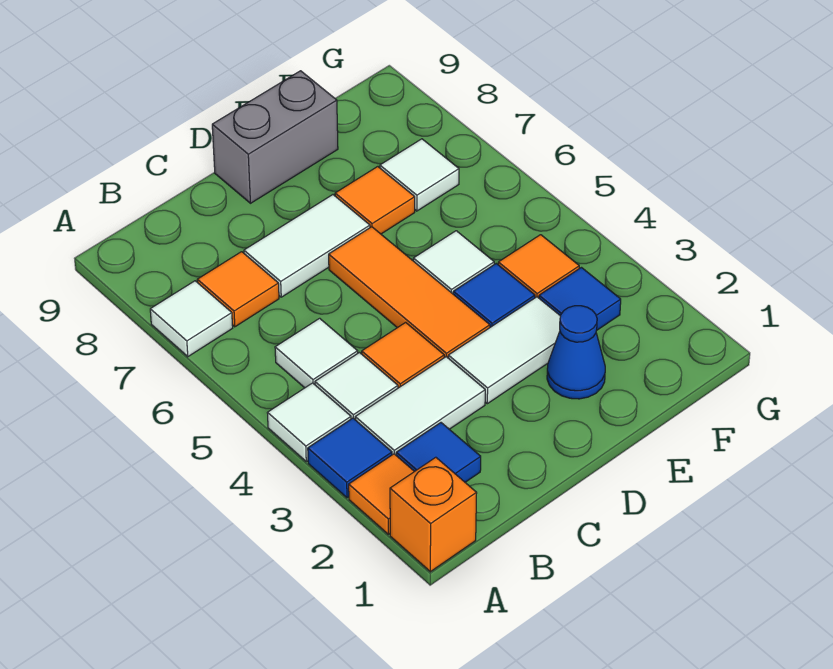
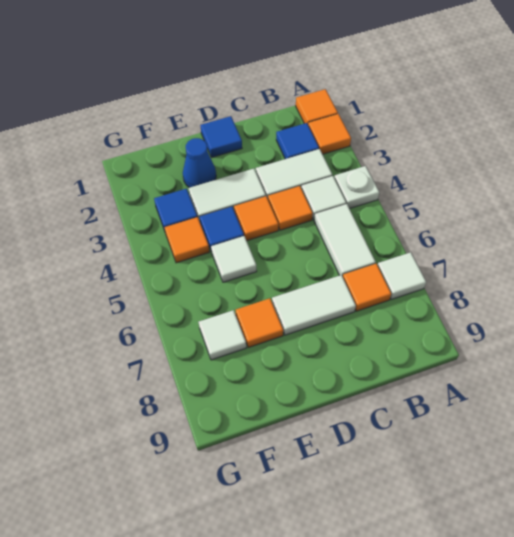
orange 1x1 brick [390,457,477,572] -> orange 1x1 tile [296,89,338,124]
blue 1x1 tile [308,418,392,498] -> blue 1x1 tile moved to [200,116,242,158]
white 1x1 tile [268,383,351,462] -> white 1x1 plate [334,166,379,209]
white 1x1 tile [275,318,358,388] -> white 1x2 tile [314,204,376,277]
orange 1x3 tile [329,227,490,358] -> orange 1x1 tile [234,196,278,241]
grey 1x2 brick [212,71,338,203] -> none

